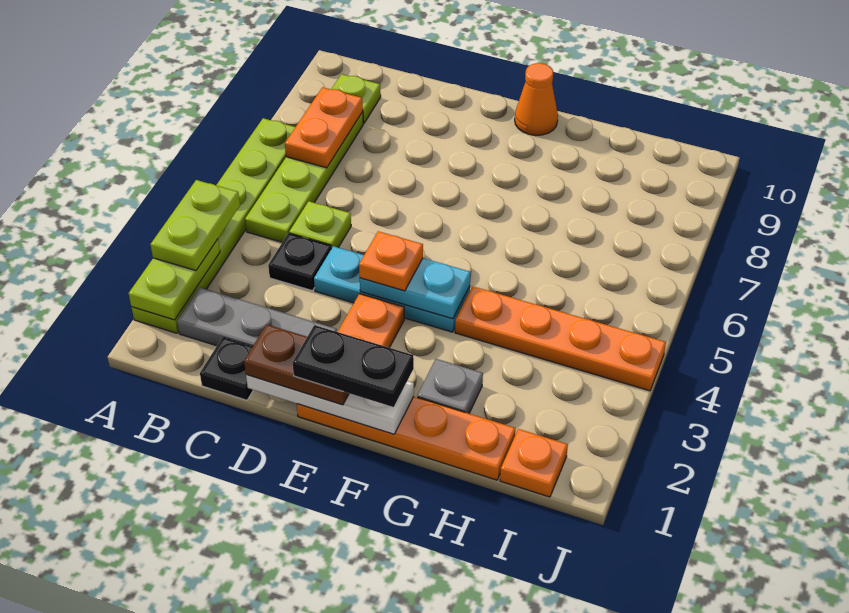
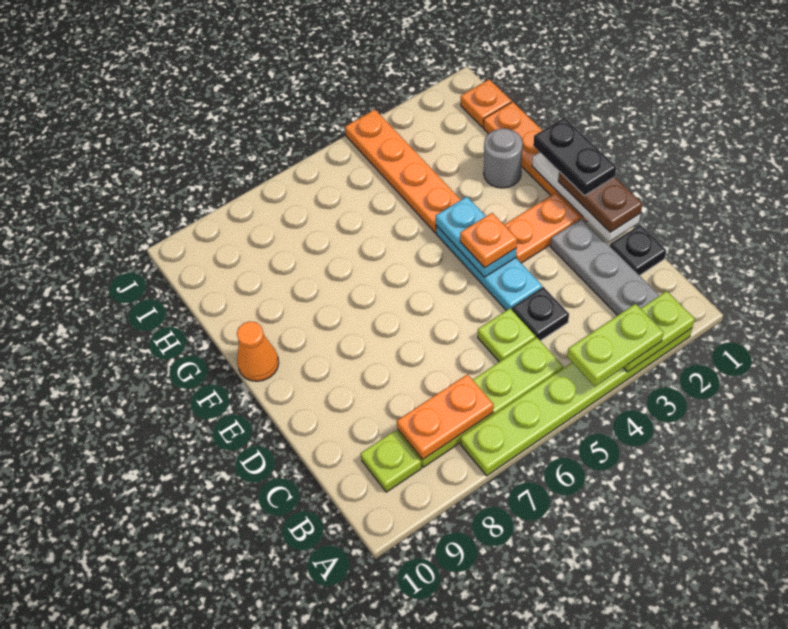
grey 1x1 plate [417,359,483,413] -> grey 1x1 round brick [484,128,523,188]

